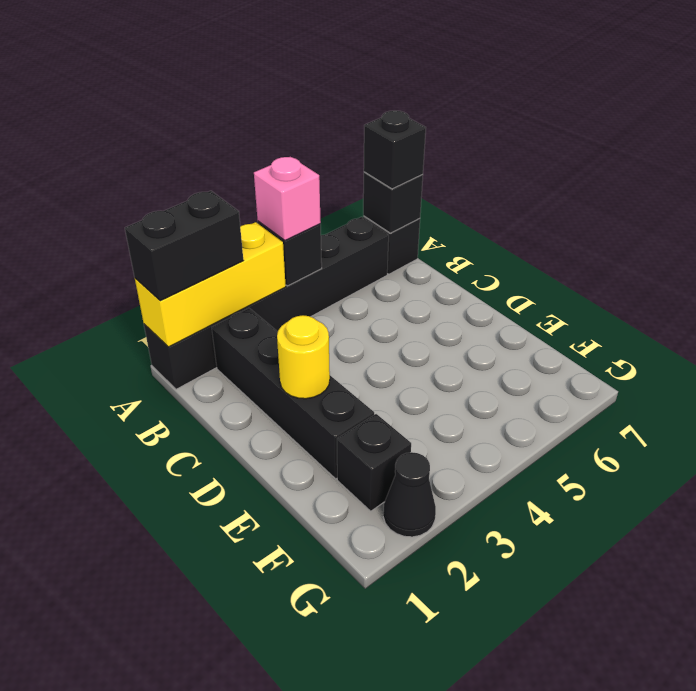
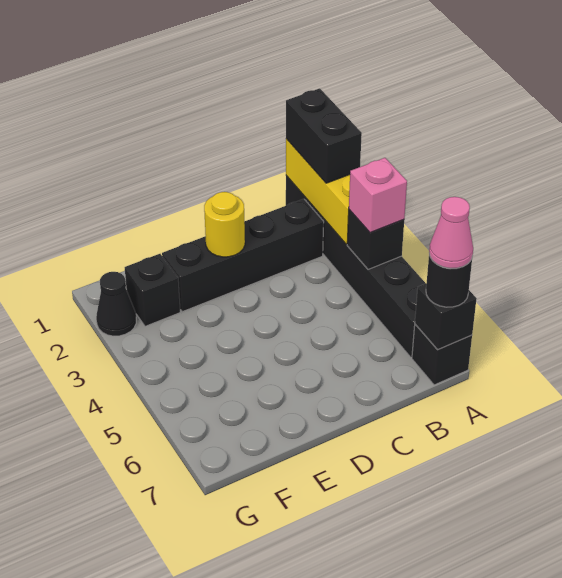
black 1x1 brick [364,111,426,189] -> black 1x1 round brick [426,254,472,307]
none -> pink 1x1 cone [429,197,473,269]

